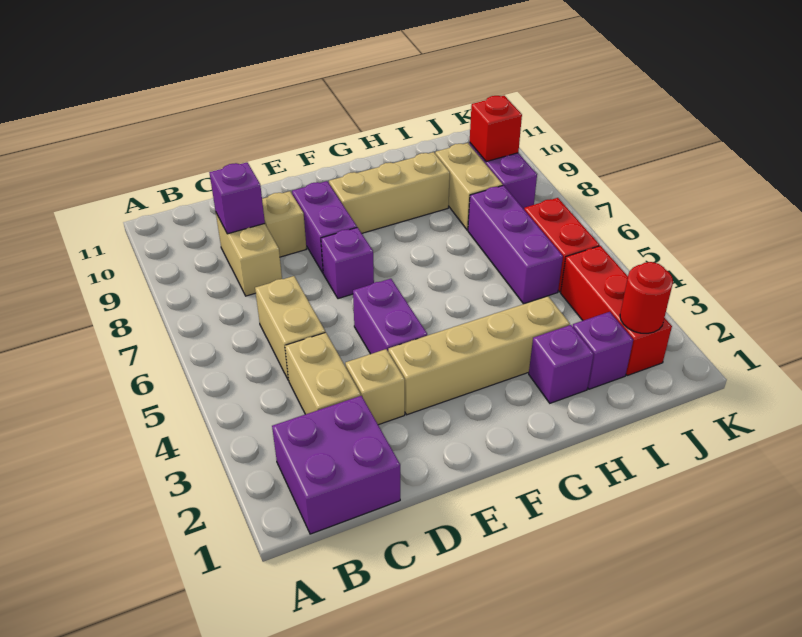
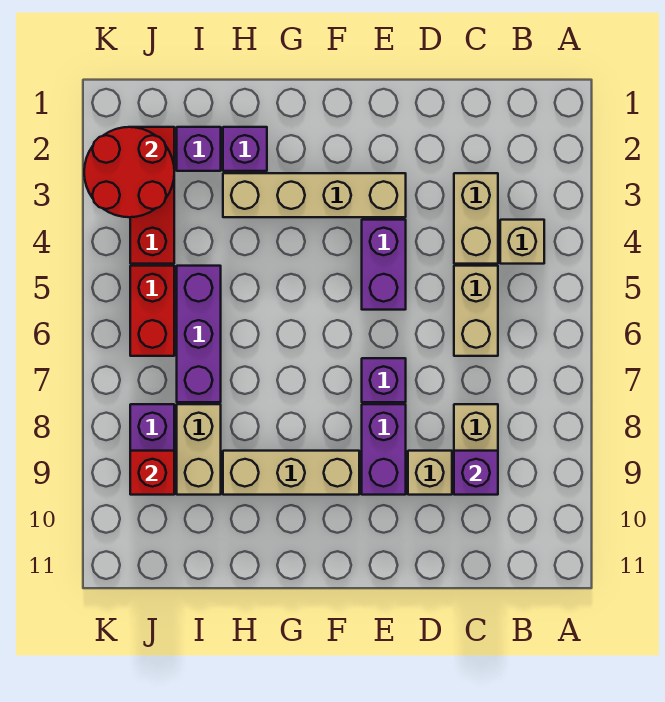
purple 2x2 brick [272,396,400,534] -> none
tan 1x1 brick [345,349,405,425] -> tan 1x1 brick moved to [500,220,544,264]
red 1x1 round brick [620,262,673,333] -> red 2x2 round brick [84,127,174,217]

